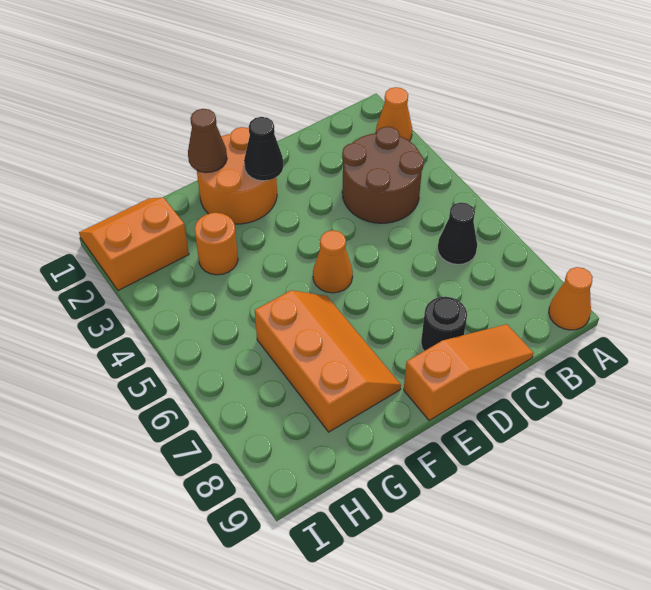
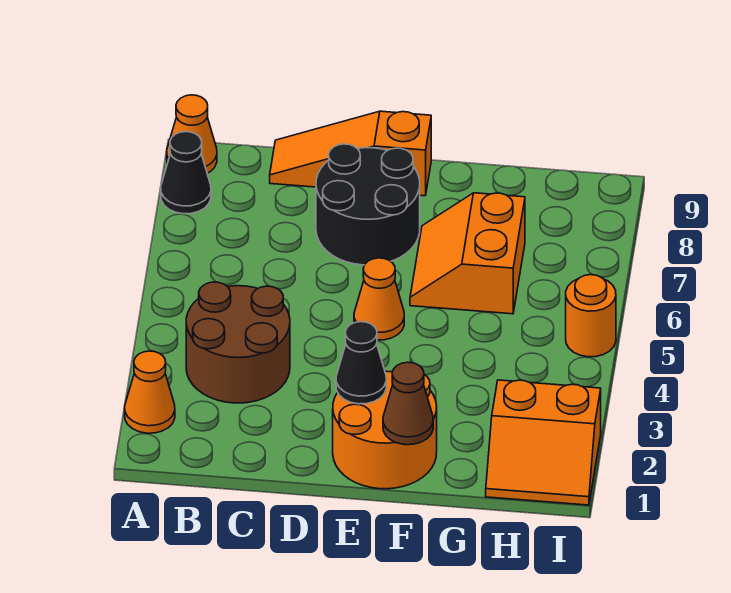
black 1x1 cone [438,203,477,264] -> black 1x1 cone moved to [161,132,211,214]
black 1x1 round brick [421,297,467,351] -> black 2x2 round brick [316,144,420,265]
orange 2x3 slope [255,290,401,432] -> orange 2x2 slope [410,193,525,314]
orange 1x1 round brick [195,213,238,275] -> orange 1x1 round brick moved to [566,275,616,357]

